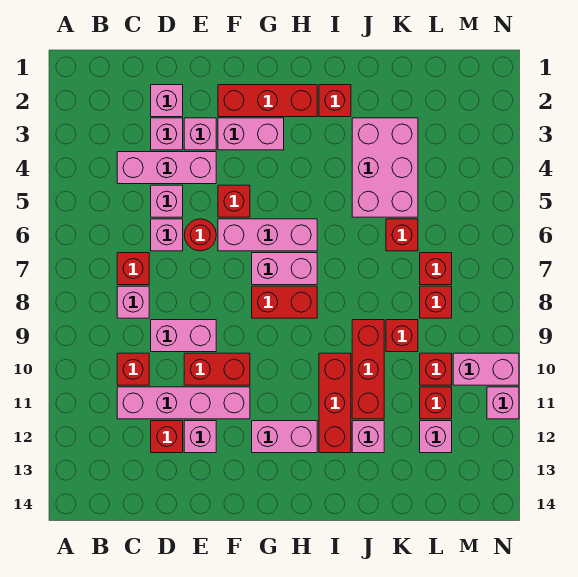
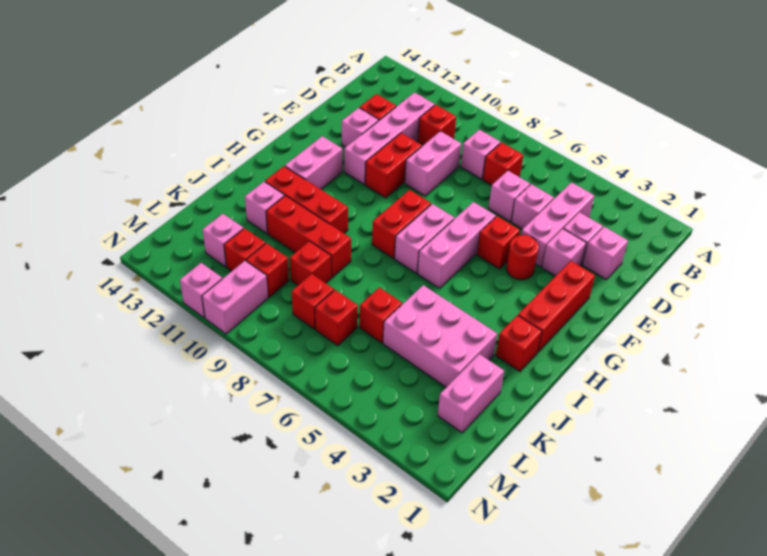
red 1x1 round brick [184,219,216,251] -> red 1x1 round brick moved to [506,235,539,280]
pink 1x2 brick [218,118,284,150] -> pink 1x2 brick moved to [438,354,504,433]

